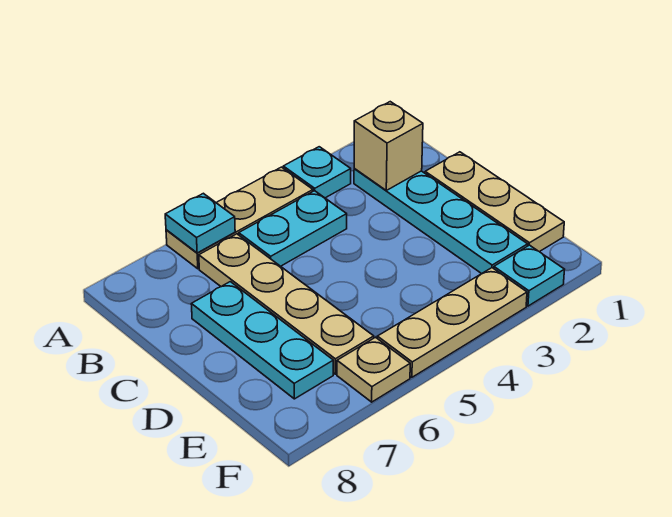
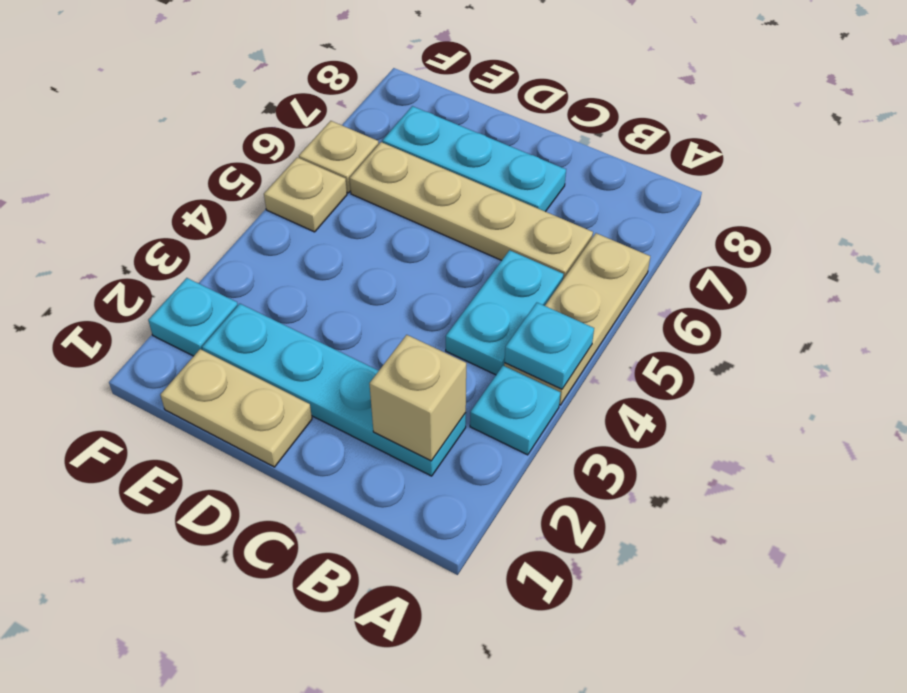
cyan 1x1 plate [165,193,235,253] -> cyan 1x1 plate moved to [505,303,594,389]
tan 1x3 plate [425,152,564,252] -> tan 1x2 plate [161,349,312,467]
tan 1x3 plate [377,268,527,377] -> tan 1x1 plate [264,157,347,232]

